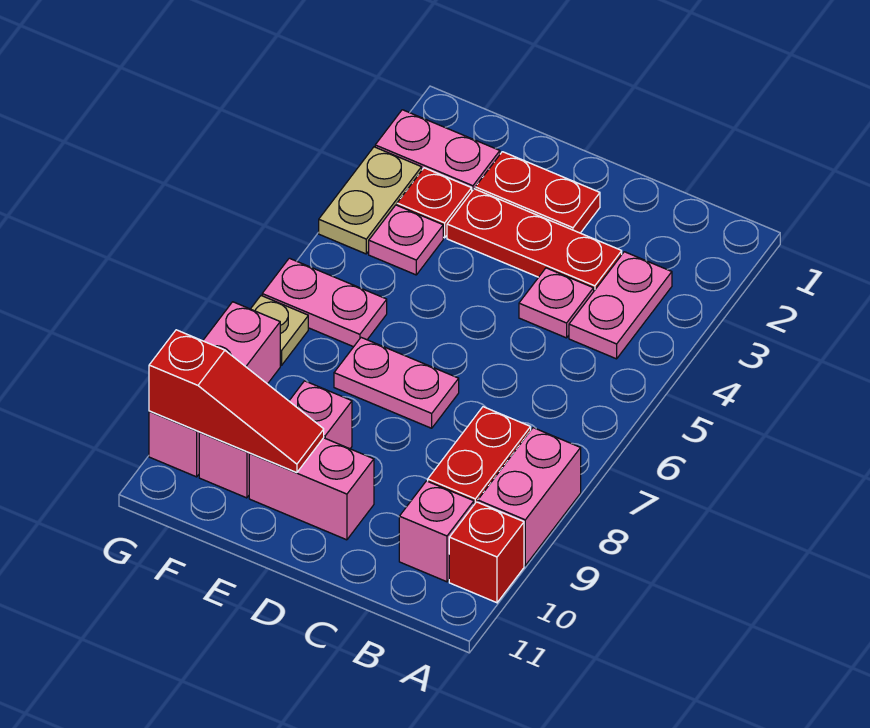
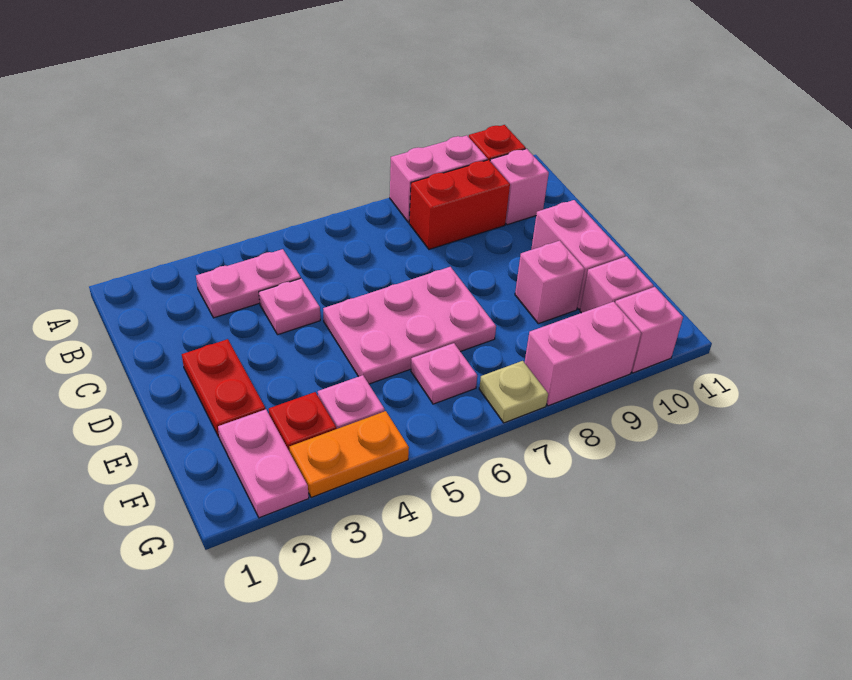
red 1x3 plate [447,189,622,291] -> none
pink 1x2 plate [334,338,459,428] -> pink 2x3 plate [323,267,496,384]
red 1x3 slope [149,330,324,473] -> none
pink 1x2 plate [262,258,387,347] -> pink 1x1 plate [411,343,477,404]
tan 1x2 plate [319,147,422,254] -> orange 1x2 plate [290,411,409,498]

